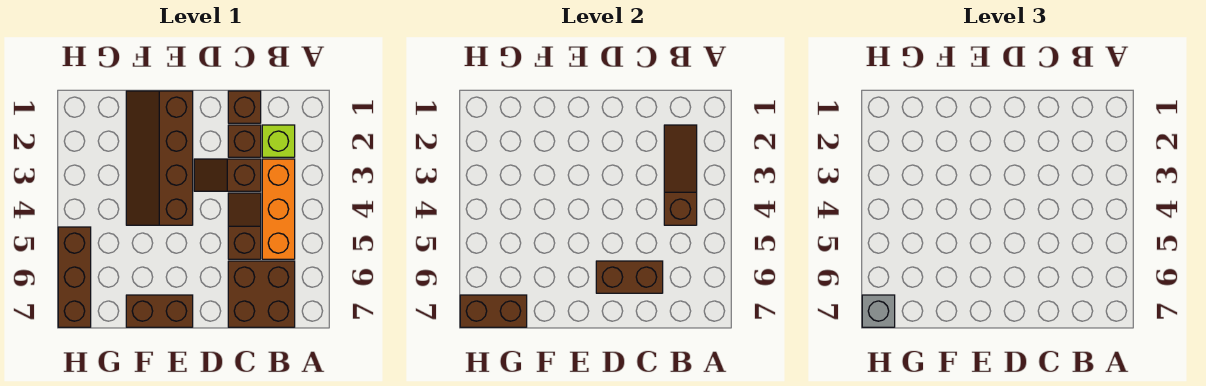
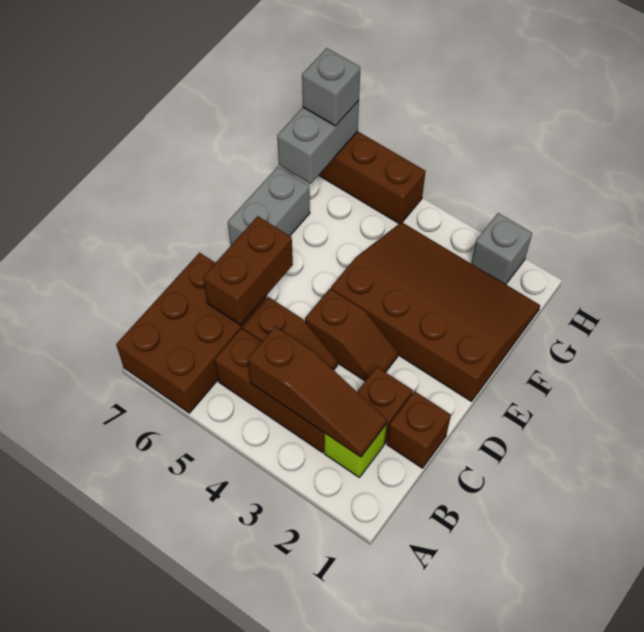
orange 1x3 brick [262,159,295,259] -> brown 1x3 brick [215,328,325,452]
brown 2x2 brick [228,261,295,327] -> brown 2x3 brick [116,253,267,413]
brown 1x2 slope [194,159,261,191] -> brown 1x2 slope turned to [305,289,398,381]
brown 2x4 slope [126,91,193,225] -> brown 3x4 slope [331,222,540,401]
brown 1x2 brick [126,295,193,327] -> grey 1x2 brick [228,167,310,246]
brown 1x2 brick [460,295,527,327] -> grey 1x2 brick [277,101,359,184]
none -> grey 1x1 brick [471,213,532,284]

